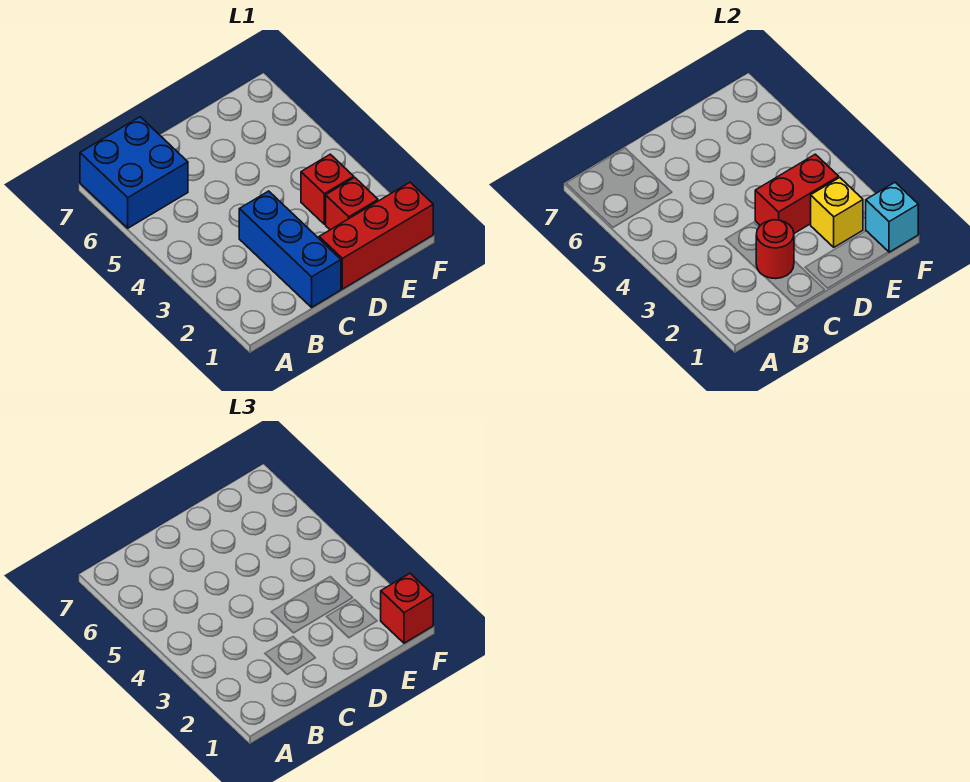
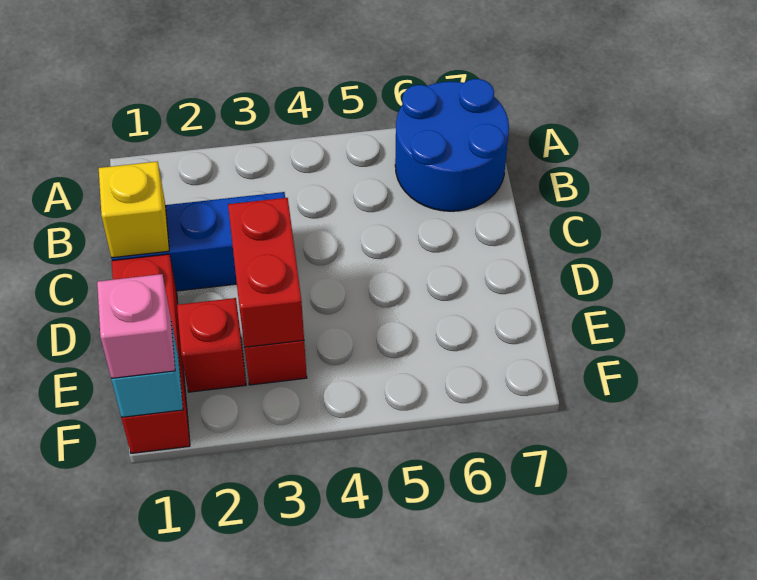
blue 2x2 brick [80,117,188,228] -> blue 2x2 round brick [395,79,509,211]
red 1x1 round brick [756,220,794,279] -> none
yellow 1x1 brick [811,178,863,247] -> yellow 1x1 brick moved to [99,162,169,258]
red 1x1 brick [381,574,433,643] -> pink 1x1 brick [97,274,175,378]

